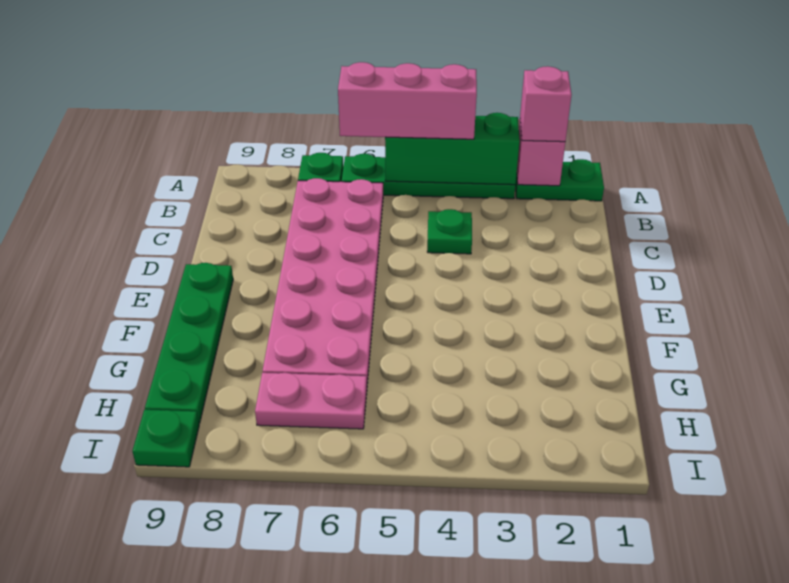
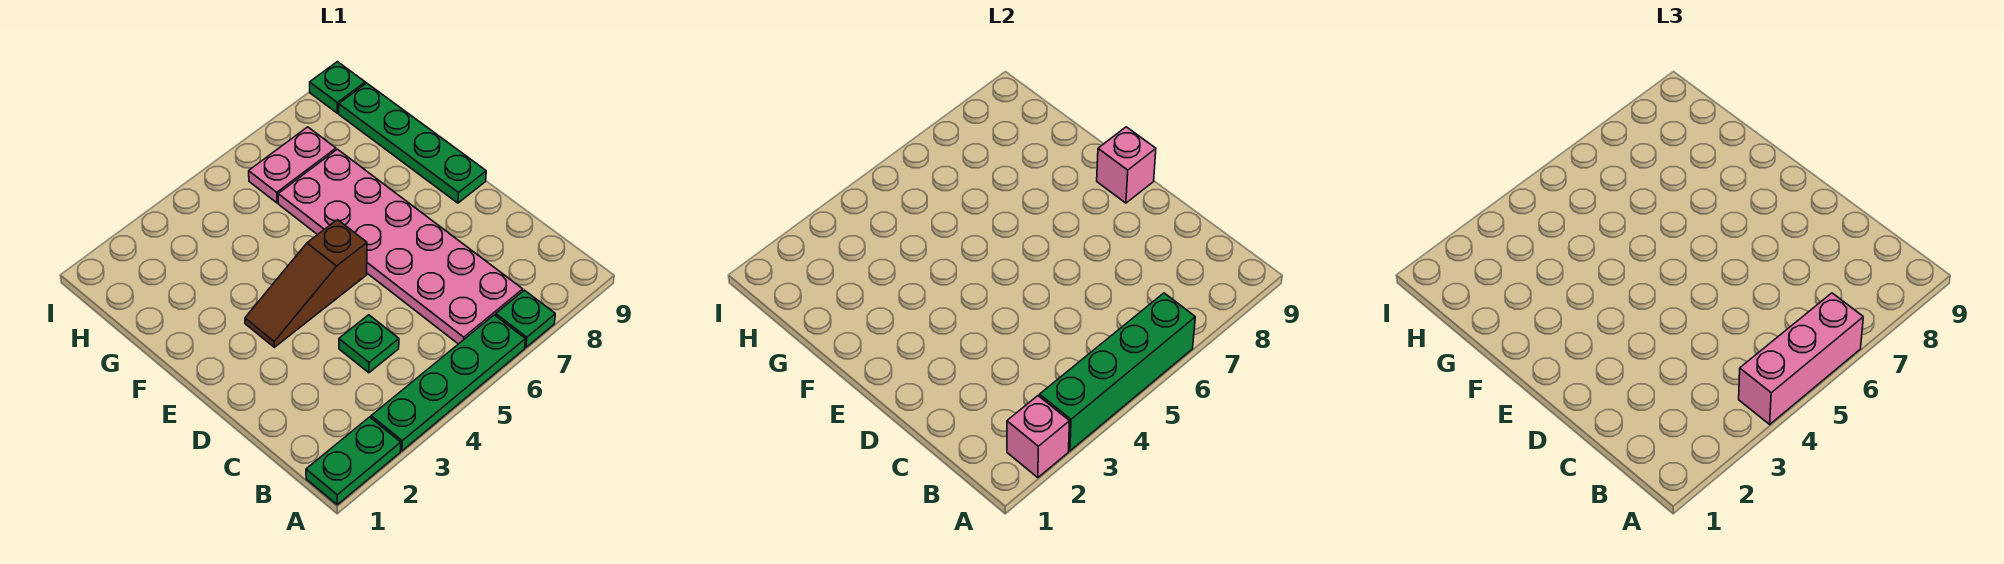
pink 1x1 brick [520,66,571,142] -> pink 1x1 brick moved to [1097,127,1156,203]
green 1x3 brick [385,113,520,185] -> green 1x4 brick [1040,293,1195,451]
none -> brown 1x3 slope [245,220,367,347]

